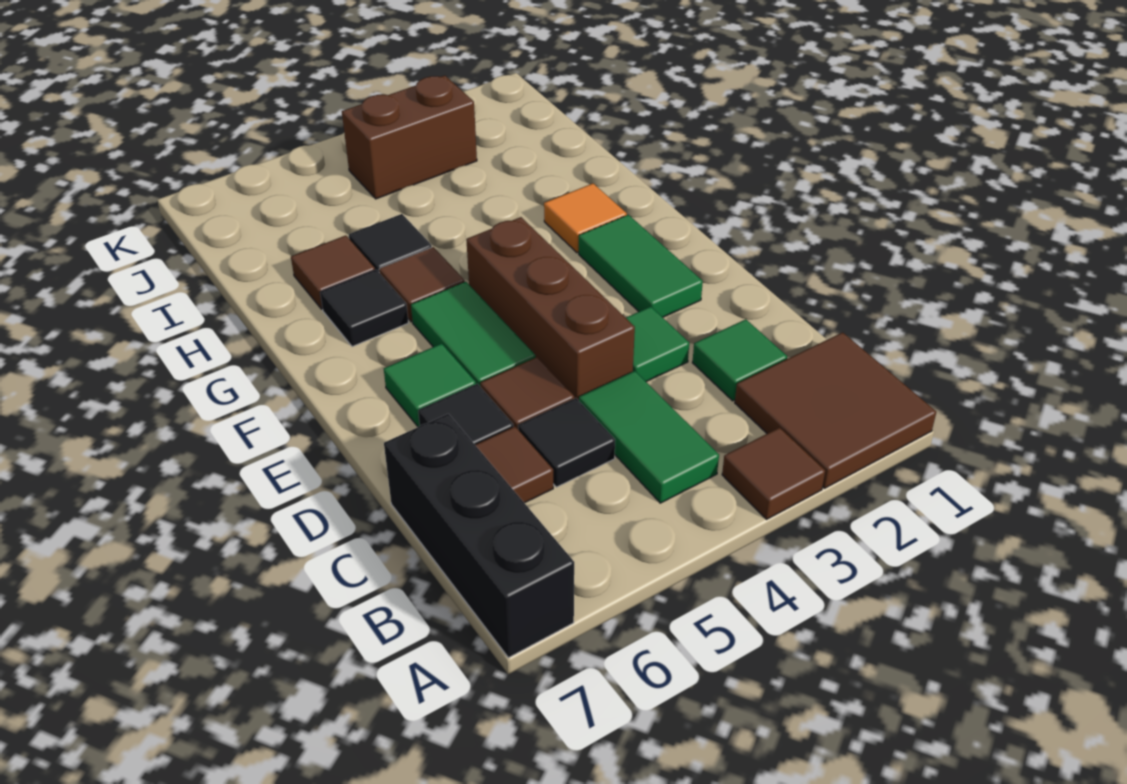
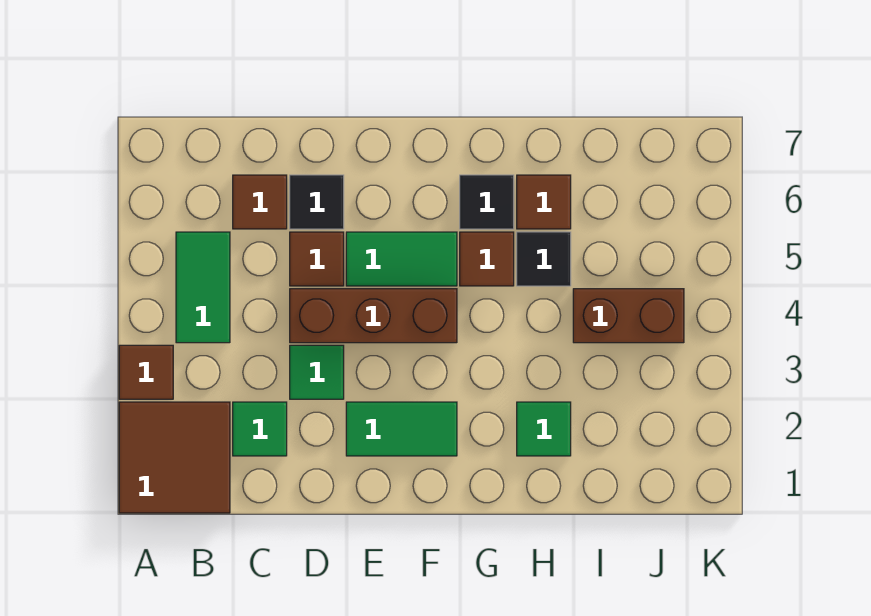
black 1x3 brick [384,414,574,658] -> none
green 1x2 tile [579,371,719,503] -> green 1x2 tile turned to [176,232,230,343]
black 1x1 tile [518,398,615,487] -> none
green 1x1 tile [384,344,476,427] -> green 1x1 tile moved to [517,402,571,456]
orange 1x1 tile [544,183,627,253] -> none
brown 1x2 brick [342,76,477,199] -> brown 1x2 brick turned to [573,289,684,343]

